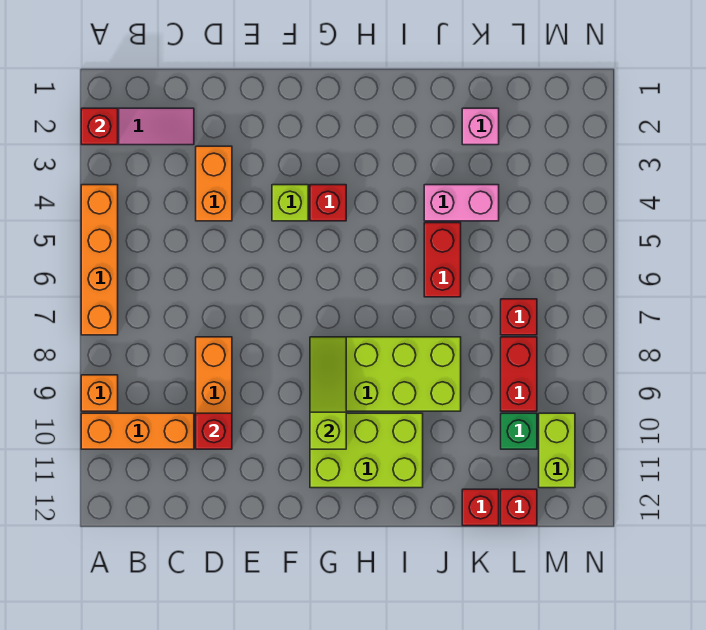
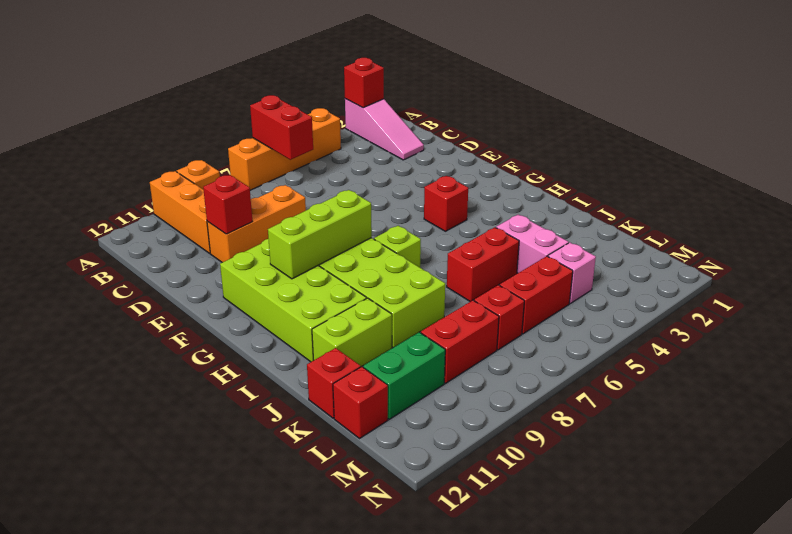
none -> red 1x2 brick [250,95,313,160]
orange 1x2 brick [196,146,232,221] -> none
lime 1x1 brick [272,185,308,221] -> lime 1x1 brick moved to [374,226,421,267]
lime 1x3 slope [310,337,346,449] -> lime 1x3 brick [268,190,372,279]
lime 2x3 brick [310,413,423,488] -> lime 2x4 brick [220,239,366,362]
pink 1x1 brick [462,108,499,145] -> pink 1x1 brick moved to [548,243,596,303]
none -> red 1x2 brick [500,256,573,334]
green 1x1 brick [501,413,537,449] -> green 1x2 brick [363,332,445,419]
lime 1x2 brick [539,413,575,488] -> lime 1x2 brick moved to [312,298,392,367]

